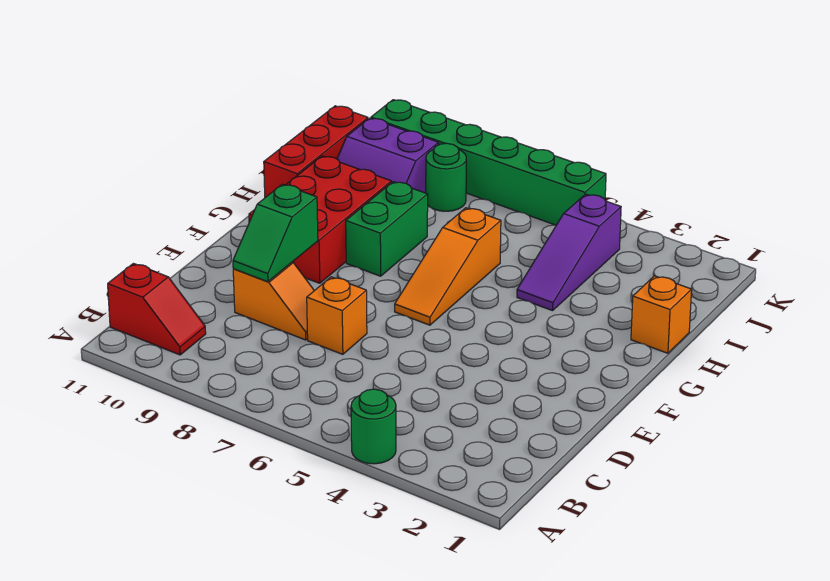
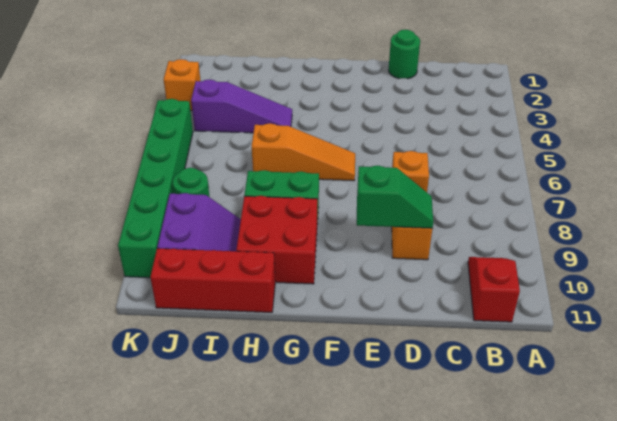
green 1x1 round brick [351,389,396,464] -> green 1x1 round brick moved to [389,30,420,79]
red 2x3 brick [249,156,391,283] -> red 2x2 brick [236,196,317,284]
orange 1x1 brick [631,276,692,353] -> orange 1x1 brick moved to [164,59,200,111]

